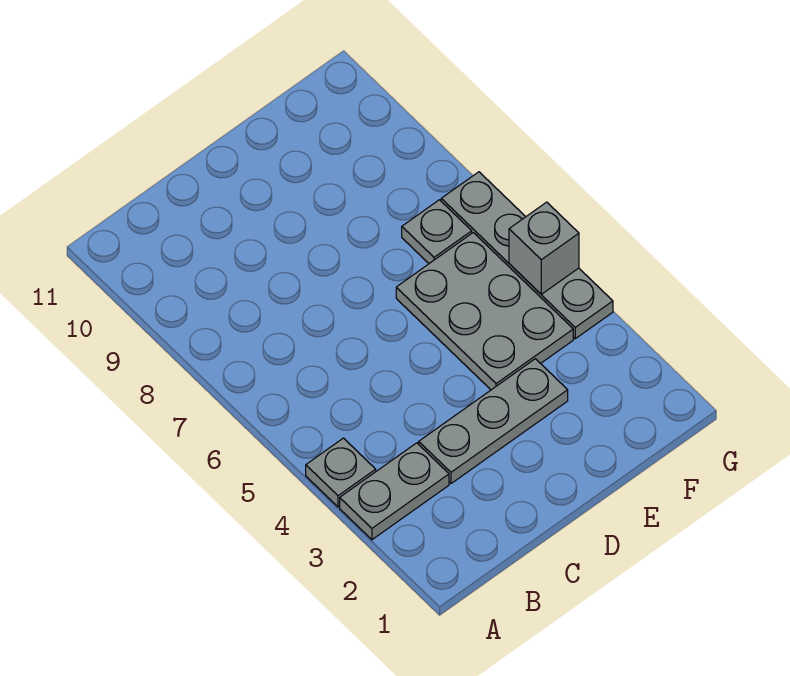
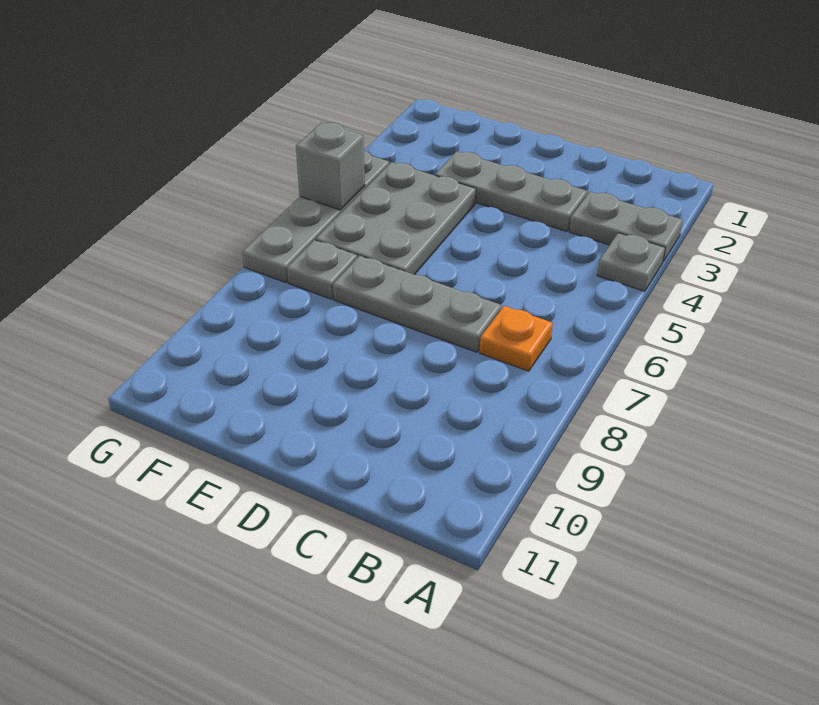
none -> orange 1x1 plate [480,306,553,371]
none -> grey 1x3 plate [333,256,501,352]

